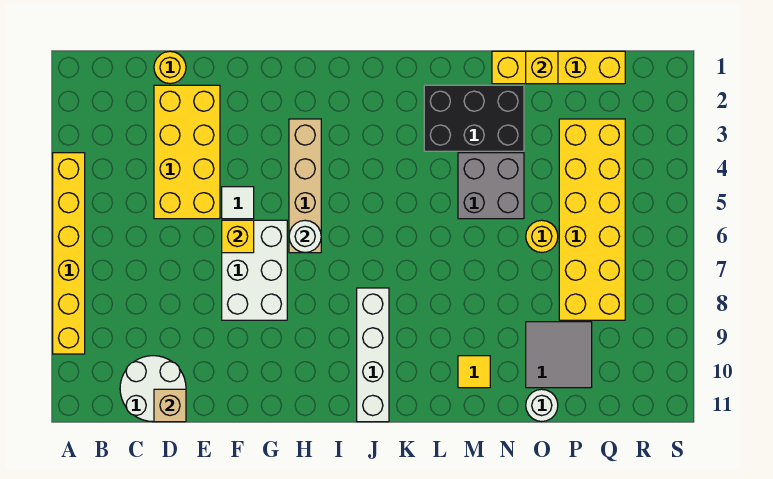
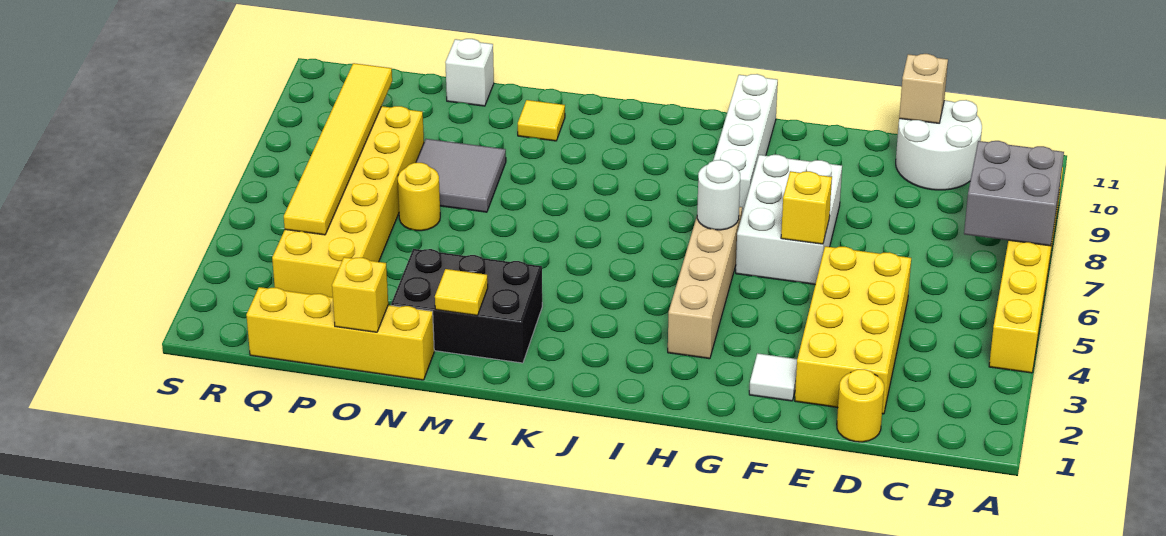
white 1x1 tile [222,187,254,219] -> white 1x1 tile moved to [749,353,797,401]
white 1x4 brick [357,288,389,422] -> white 1x4 brick moved to [713,74,778,214]
none -> yellow 1x1 tile [435,269,488,315]
grey 2x2 brick [458,153,524,219] -> grey 2x2 brick moved to [964,141,1064,246]
grey 2x2 tile [526,322,592,388] -> grey 2x2 tile moved to [416,139,506,212]
white 1x1 round brick [526,389,558,422] -> white 1x1 brick [445,39,494,106]
none -> yellow 1x6 tile [284,63,392,235]

